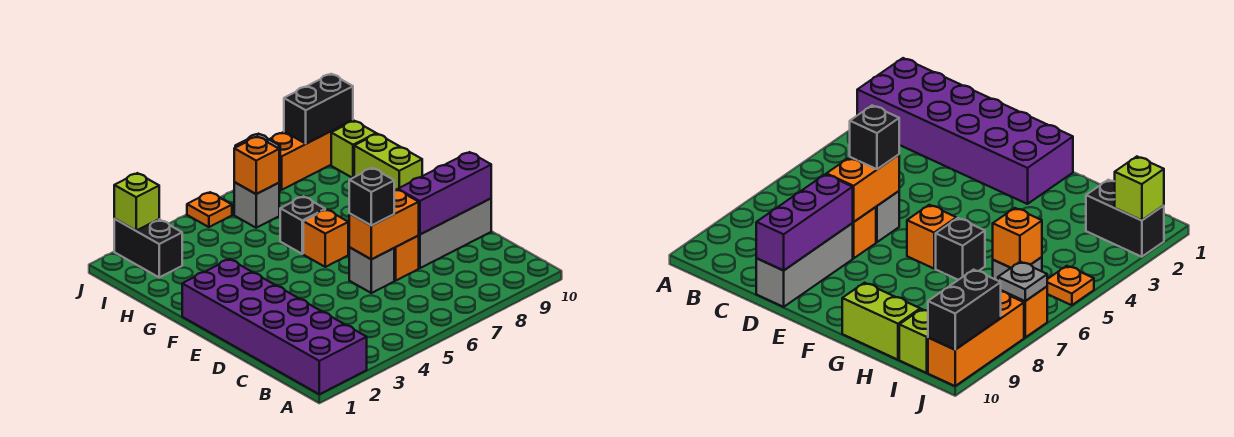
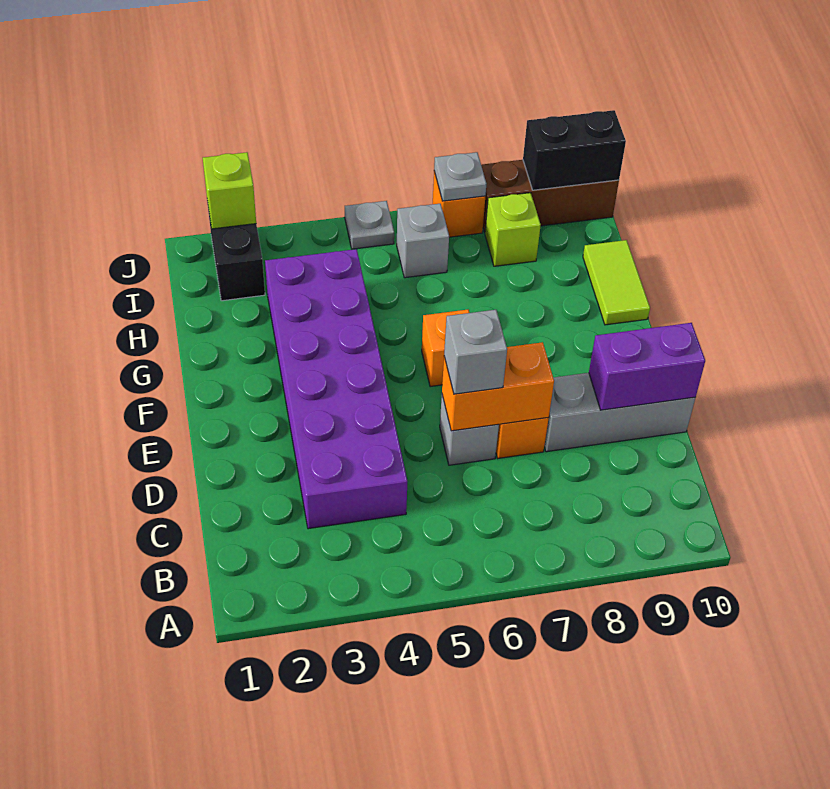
purple 2x6 brick [182,259,367,394] -> purple 2x6 brick moved to [265,249,408,529]
black 1x1 brick [349,168,394,226] -> grey 1x1 brick [444,310,507,394]
purple 1x3 brick [398,152,491,235] -> purple 1x2 brick [589,323,705,410]
black 1x1 brick [280,196,325,254] -> none
lime 1x2 brick [354,134,422,190] -> lime 1x2 tile [583,240,650,325]
orange 1x1 brick [234,137,280,194] -> none
lime 1x1 brick [331,121,376,178] -> lime 1x1 brick moved to [485,193,541,266]
orange 1x1 plate [187,192,232,227] -> grey 1x1 plate [345,201,394,249]
orange 1x3 brick [269,120,353,190] -> brown 1x3 brick [481,160,619,233]

